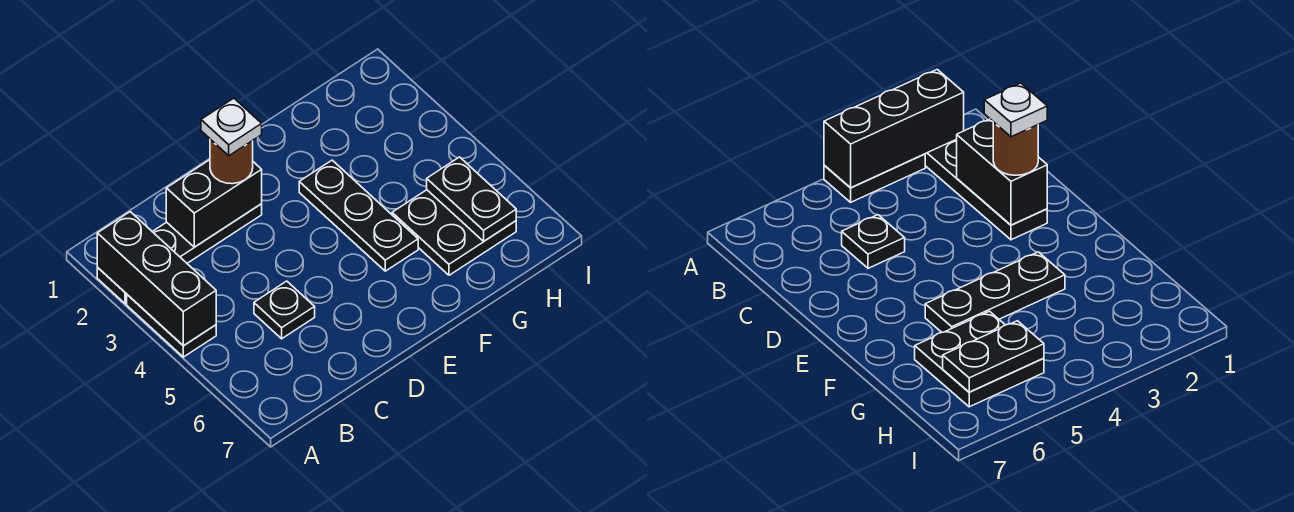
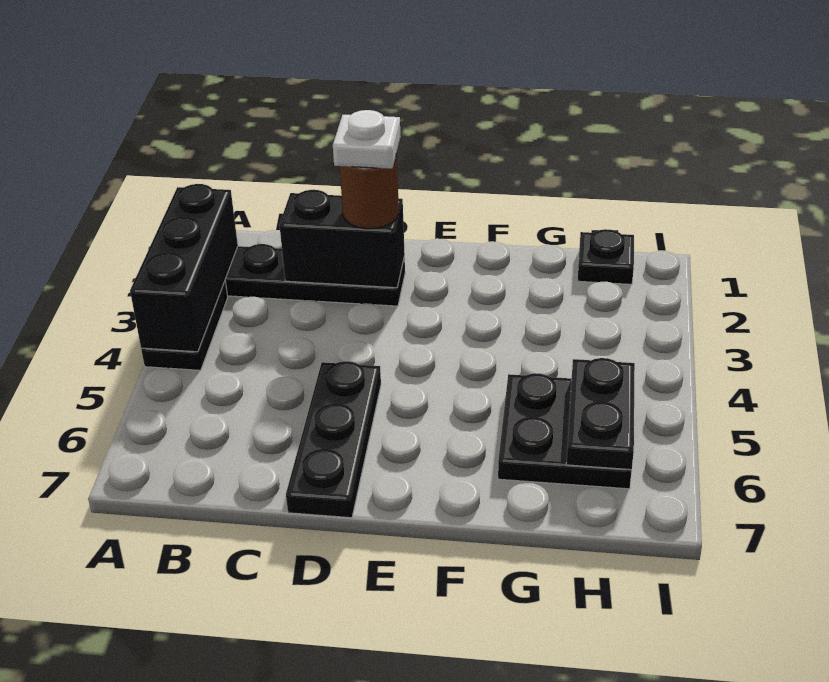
black 1x1 plate [254,281,315,339] -> black 1x1 plate moved to [578,229,634,284]
black 1x3 plate [299,160,418,271] -> black 1x3 plate moved to [286,361,381,518]

